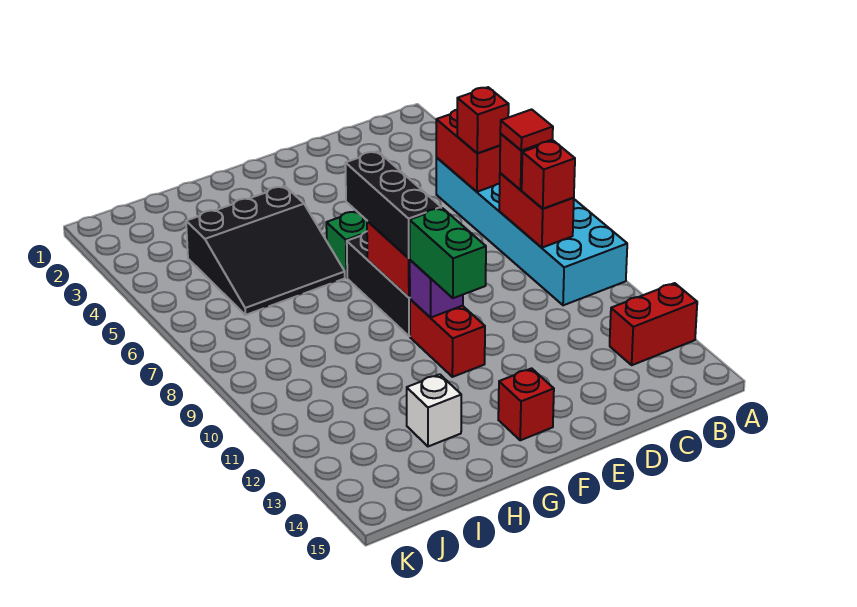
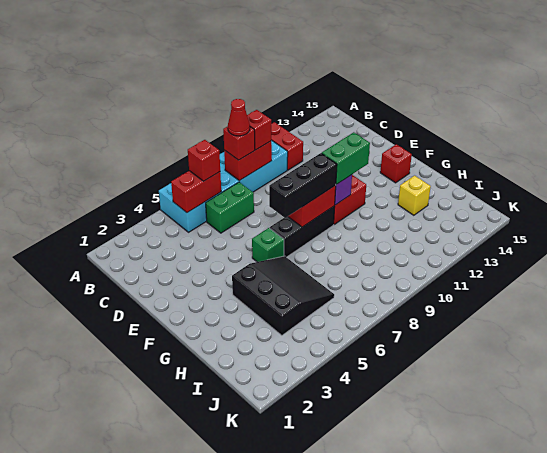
red 1x2 brick [610,283,697,365] -> red 1x2 brick moved to [271,122,303,170]
red 1x1 tile [500,109,553,150] -> red 1x1 cone [228,99,250,136]
none -> green 1x2 brick [206,182,254,233]
white 1x1 brick [407,374,461,446] -> yellow 1x1 brick [398,176,431,215]

